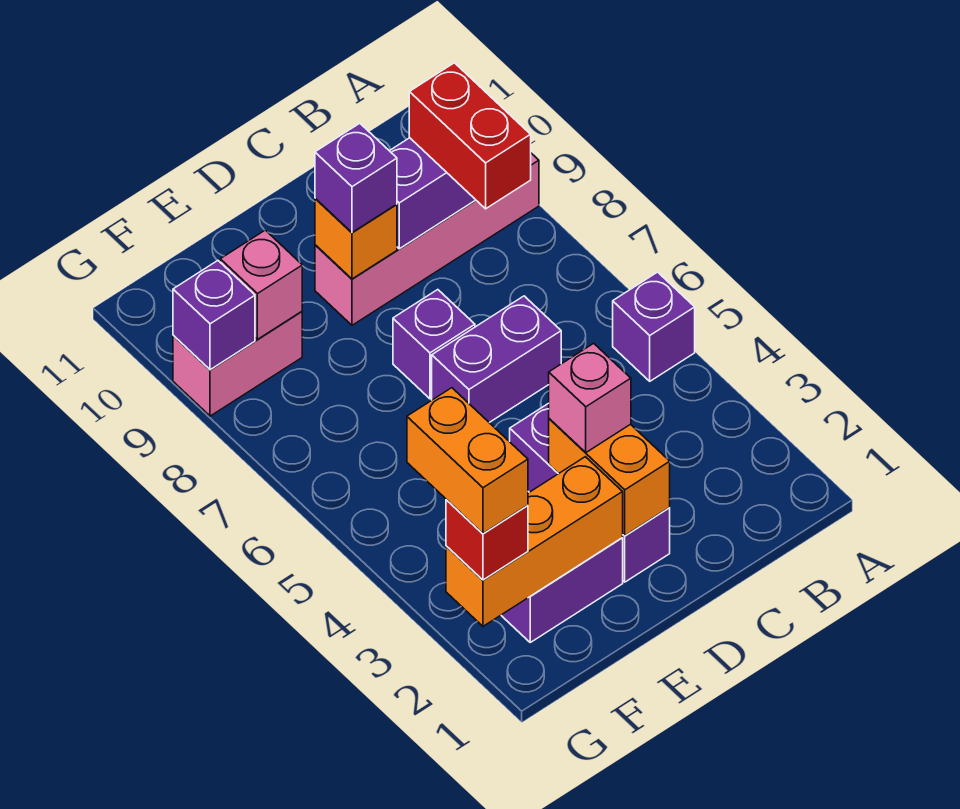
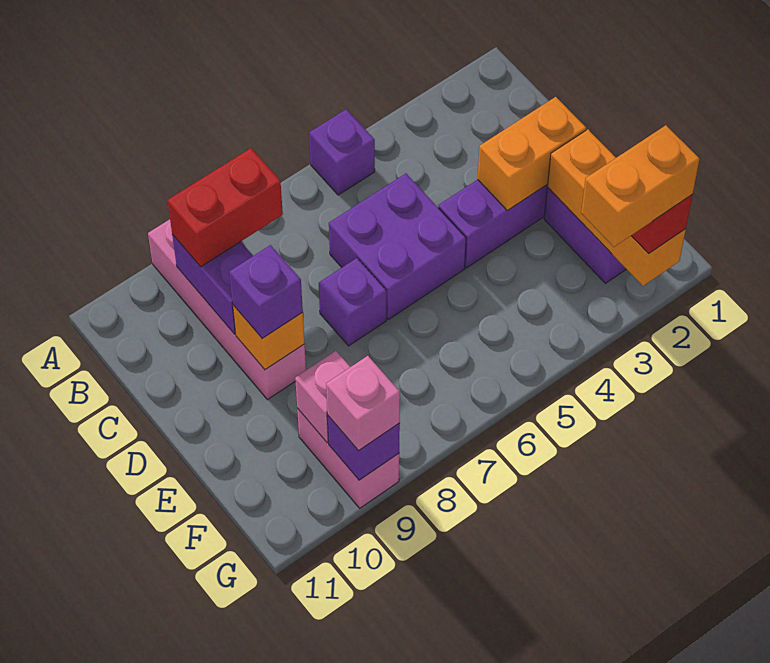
purple 1x2 brick [432,296,561,423] -> purple 2x2 brick [329,174,466,319]
pink 1x1 brick [549,343,631,453] -> pink 1x1 brick moved to [326,356,400,451]

